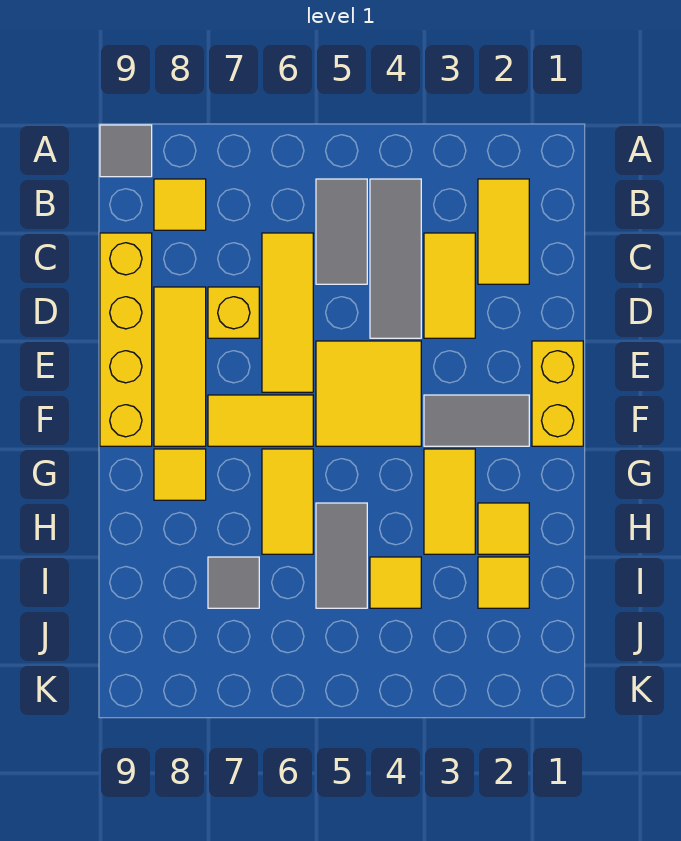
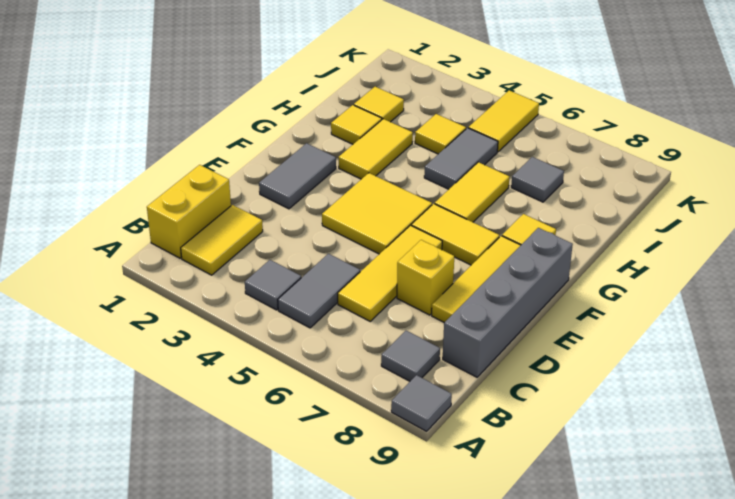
grey 1x3 tile [370,179,421,338] -> grey 1x1 tile [245,260,301,310]
yellow 1x1 tile [154,179,206,230] -> grey 1x1 tile [381,331,440,381]
yellow 1x2 tile [424,233,475,338] -> yellow 1x2 tile moved to [468,90,539,152]
yellow 1x4 brick [100,233,152,446] -> grey 1x4 brick [443,228,573,377]
yellow 1x2 brick [532,341,583,446] -> yellow 1x2 brick moved to [147,165,231,258]
grey 1x2 tile [424,395,529,446] -> grey 1x2 tile turned to [259,143,336,209]

